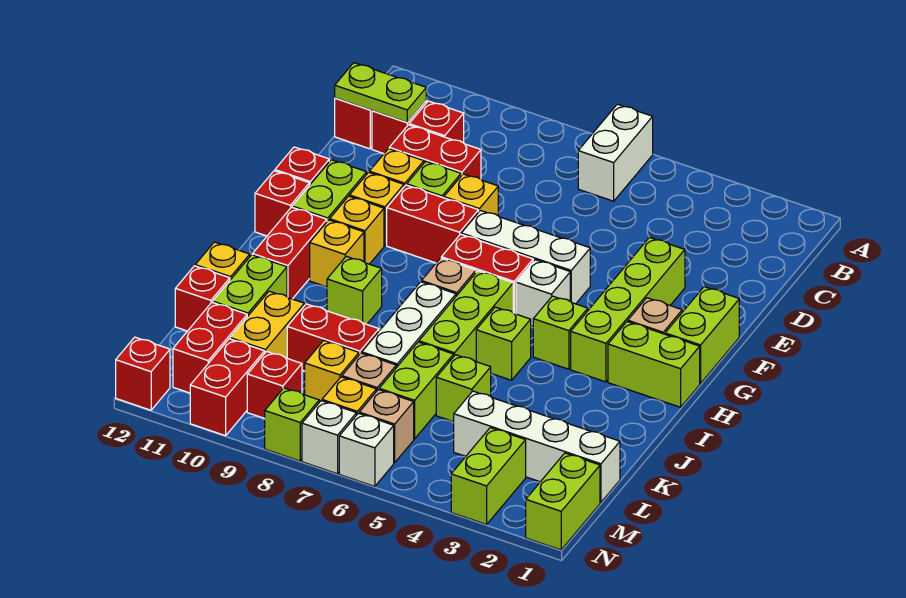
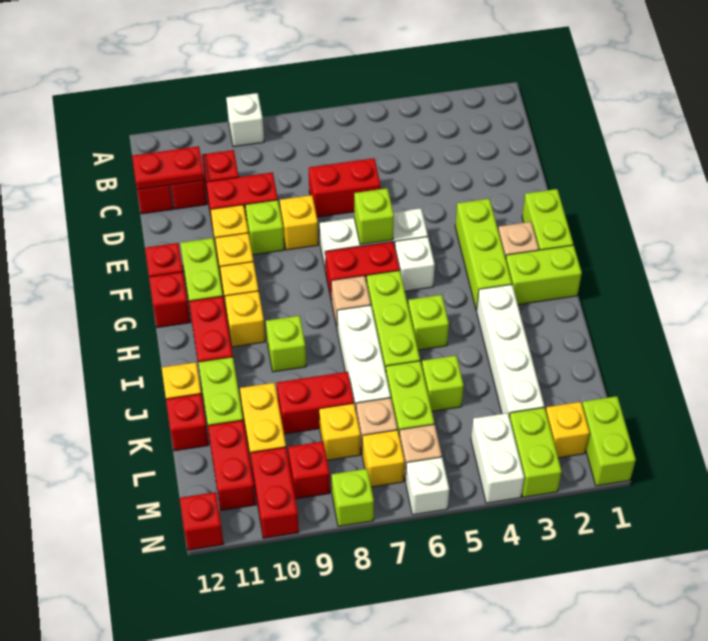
white 1x2 brick [578,104,653,201] -> white 1x2 brick moved to [471,413,524,503]
lime 1x2 plate [335,63,426,123] -> red 1x2 plate [132,146,204,190]
lime 1x4 brick [571,237,685,382] -> lime 1x3 brick [455,199,512,310]
red 1x2 brick [387,185,479,263] -> red 1x2 brick moved to [309,158,380,217]
lime 1x1 brick [533,296,588,369] -> lime 1x1 brick moved to [354,188,394,245]
white 1x4 brick [454,391,620,502] -> white 1x4 brick turned to [476,285,544,416]
none -> yellow 1x1 brick [546,402,590,458]
white 1x1 brick [302,401,357,474] -> white 1x1 brick moved to [226,93,264,147]

